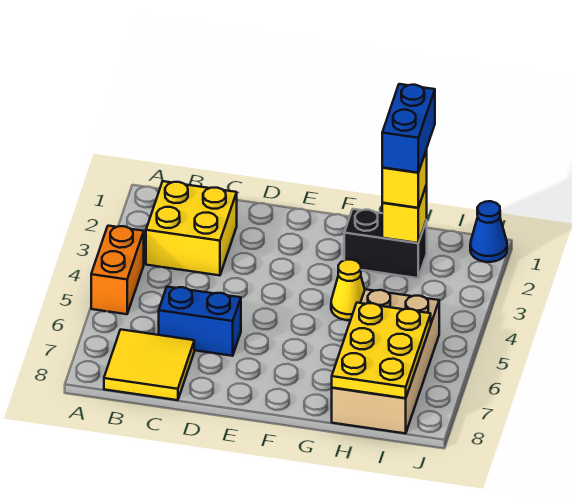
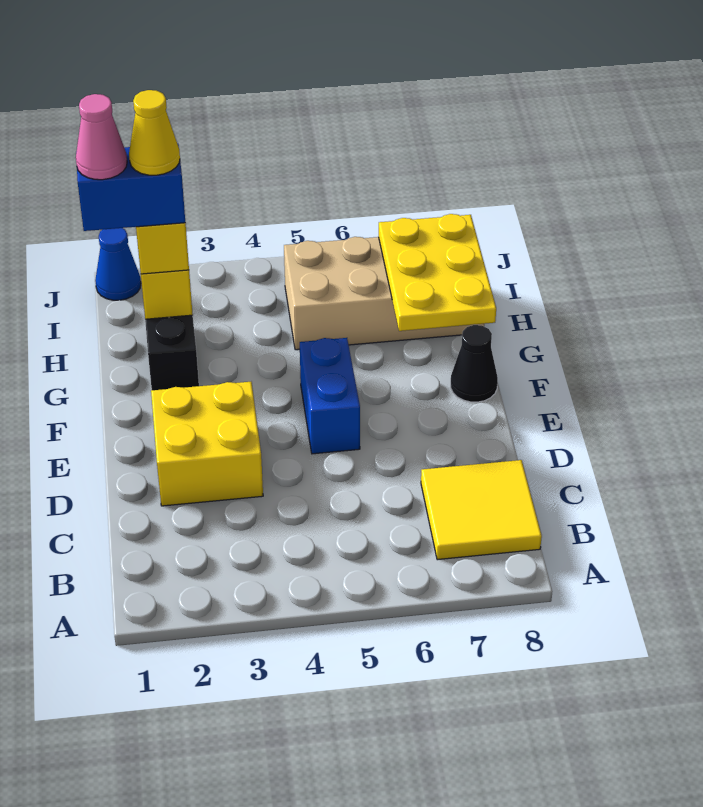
orange 1x2 brick [91,226,144,314] -> none
yellow 2x2 brick [146,181,237,275] -> yellow 2x2 brick moved to [151,382,263,506]
blue 1x2 brick [159,287,241,356] -> blue 1x2 brick moved to [300,338,360,454]
none -> black 1x1 cone [451,325,498,402]
yellow 1x1 cone [331,260,365,320] -> yellow 1x1 cone moved to [129,90,180,175]
none -> pink 1x1 cone [76,94,127,180]
yellow 2x3 plate [332,303,431,398] -> yellow 2x3 plate turned to [379,214,496,331]

